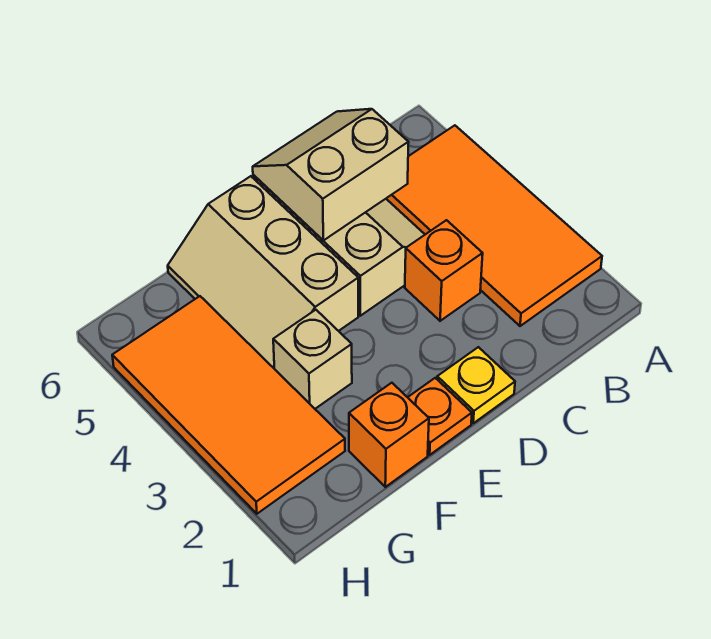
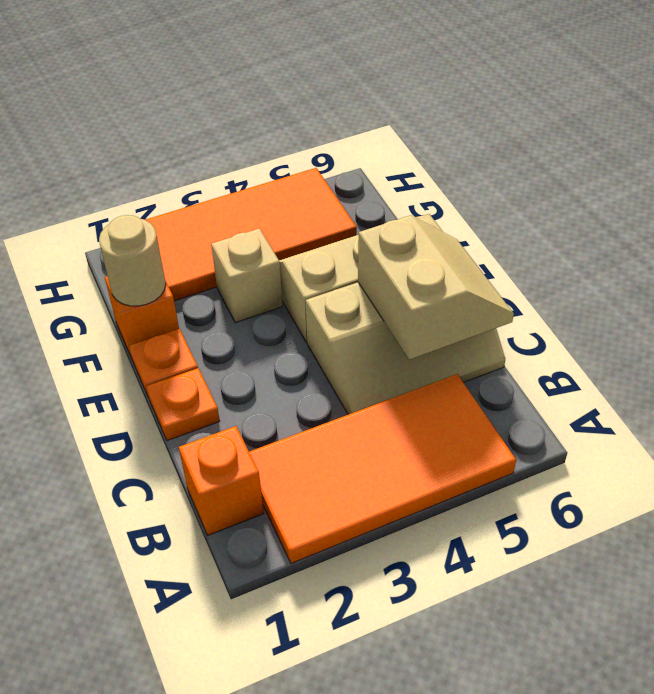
orange 1x1 brick [405,220,483,321] -> orange 1x1 brick moved to [179,426,264,535]
yellow 1x1 plate [437,347,515,423] -> orange 1x1 plate [146,368,220,441]
none -> tan 1x1 round brick [99,215,166,306]

